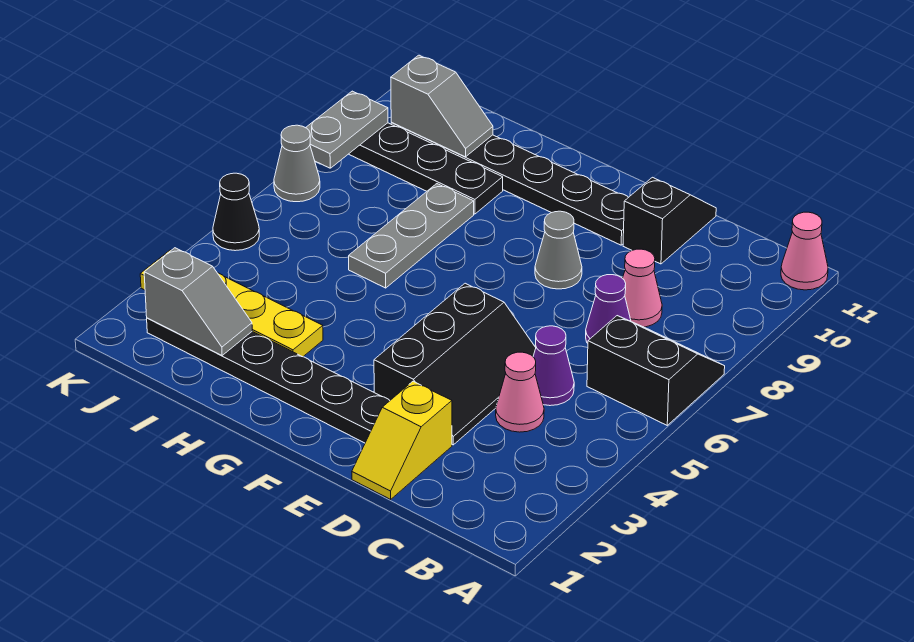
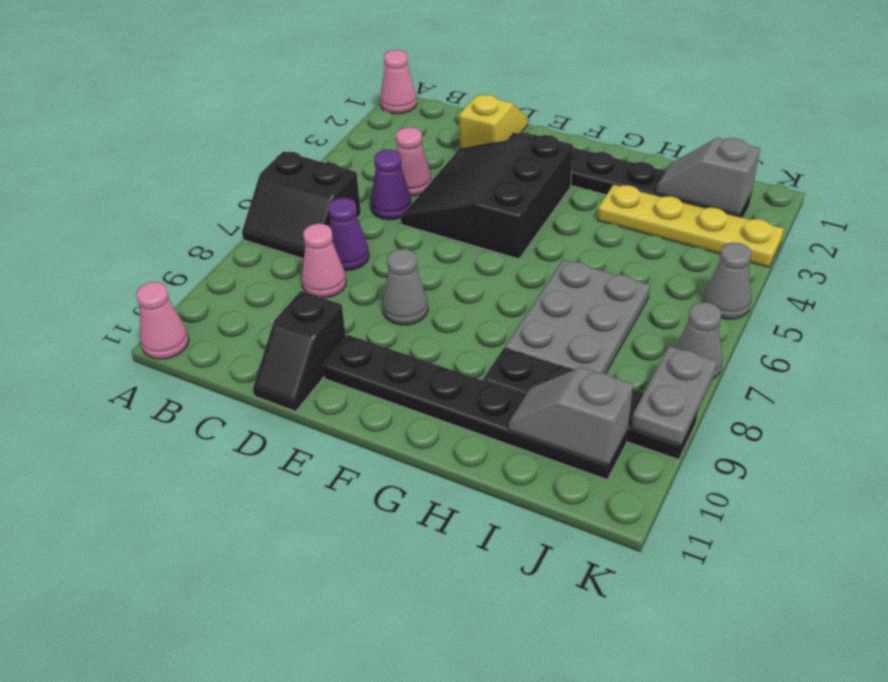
none -> pink 1x1 cone [380,50,417,114]
black 2x3 slope [374,283,536,445] -> black 3x3 slope [401,135,573,259]
grey 1x3 plate [349,184,474,288] -> grey 2x3 plate [505,260,650,374]
black 1x1 cone [213,173,259,251] -> grey 1x1 cone [703,242,752,319]

